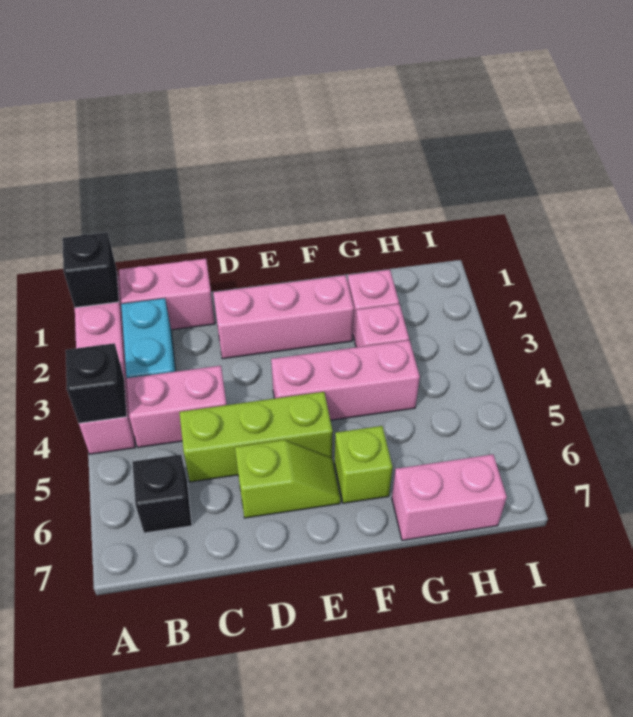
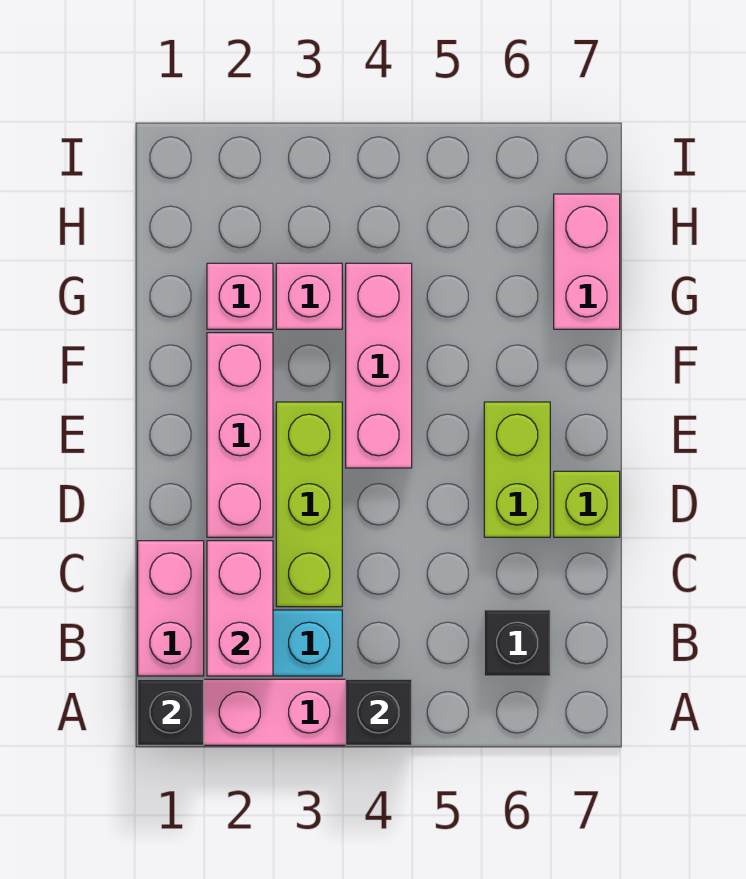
pink 1x2 brick [127,366,226,447] -> pink 1x2 brick moved to [207,541,273,676]
lime 1x3 brick [179,392,333,482] -> lime 1x3 brick moved to [276,402,342,607]
lime 1x2 slope [235,440,341,518] -> lime 1x2 brick [484,402,550,537]
lime 1x1 brick [335,426,392,503] -> lime 1x1 brick moved to [554,471,620,537]

